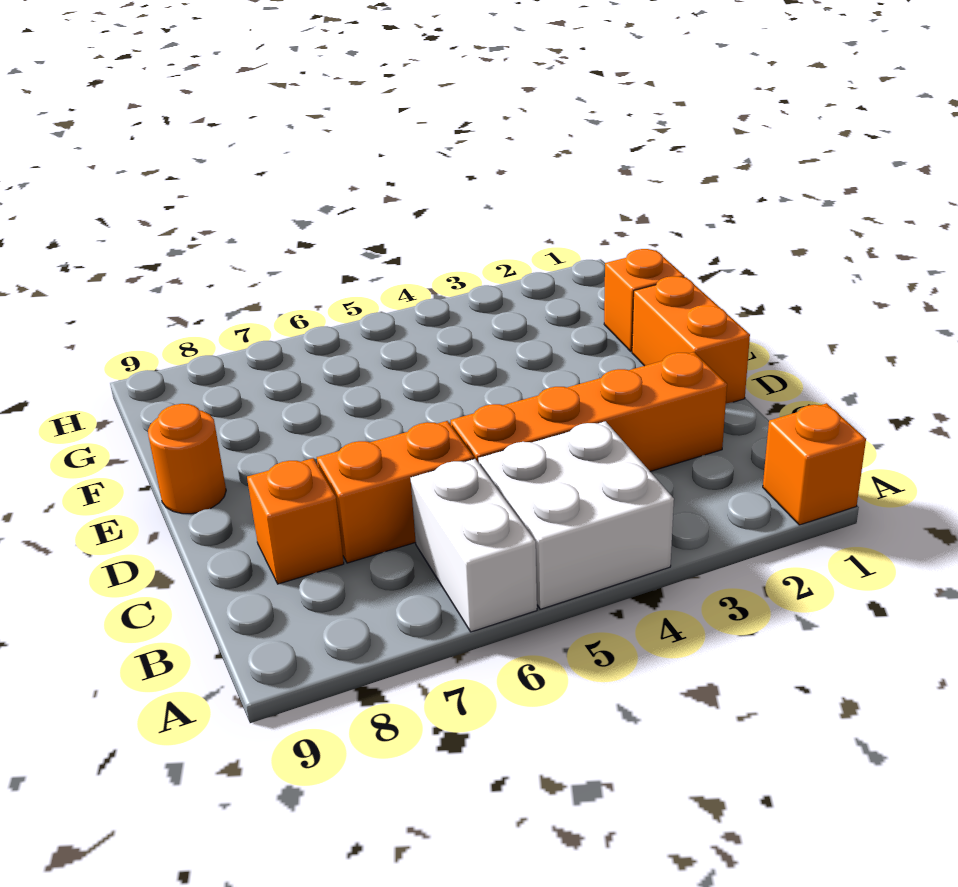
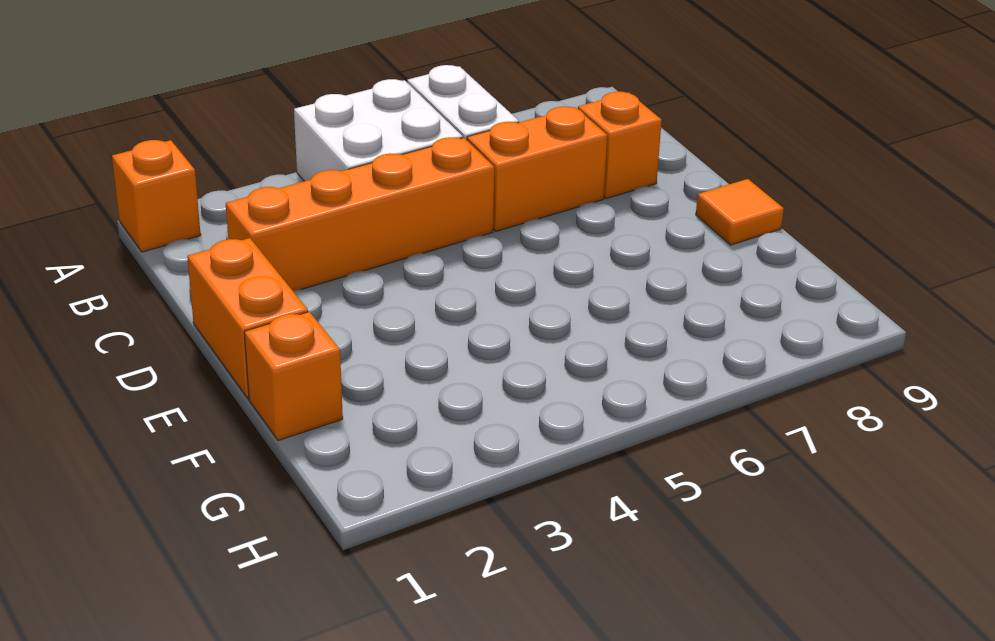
orange 1x1 round brick [148,404,226,514] -> orange 1x1 tile [696,179,784,245]

